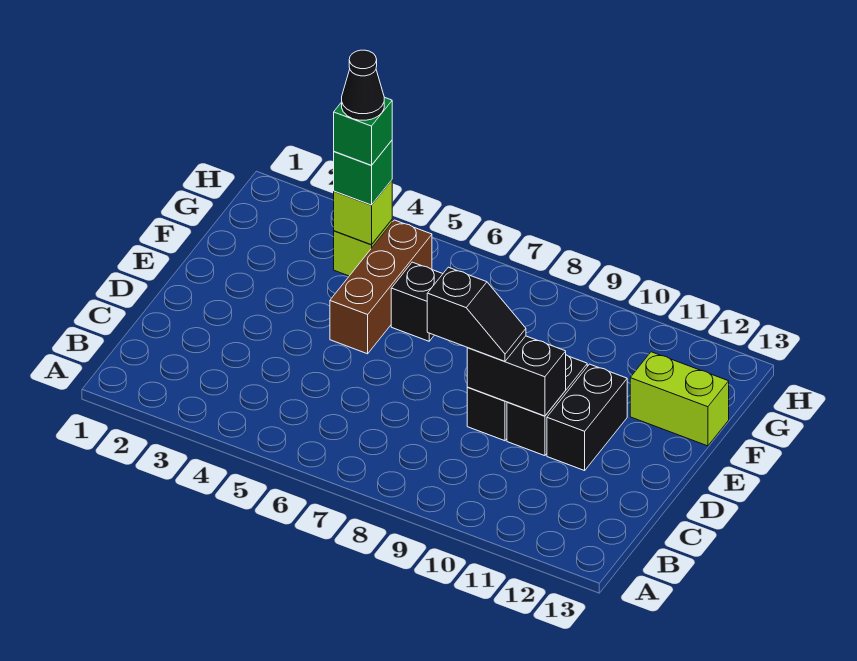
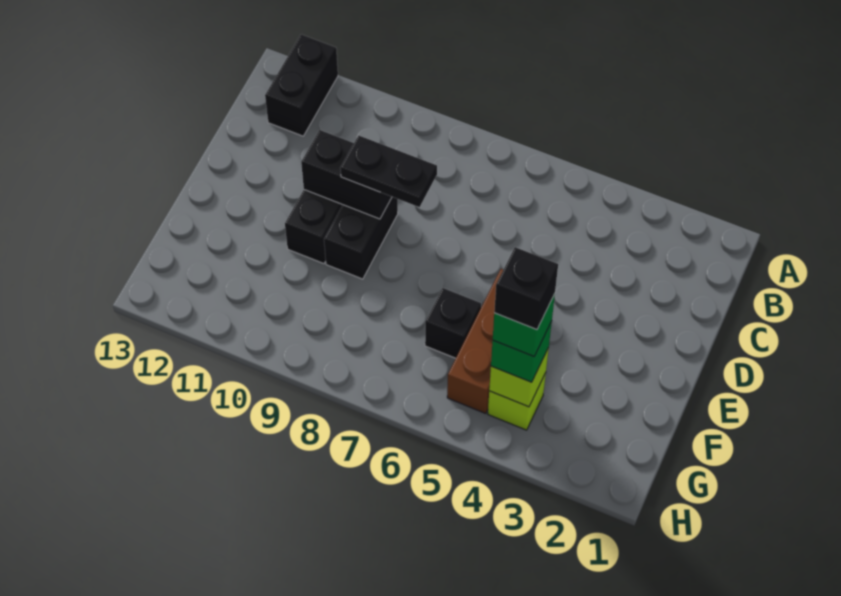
black 1x2 slope [427,267,526,361] -> black 1x2 plate [340,135,437,207]
black 1x2 brick [547,364,627,471] -> black 1x2 brick moved to [265,34,338,136]
lime 1x2 brick [630,352,729,446] -> none
black 1x1 cone [342,50,384,120] -> black 1x1 brick [494,247,558,330]

